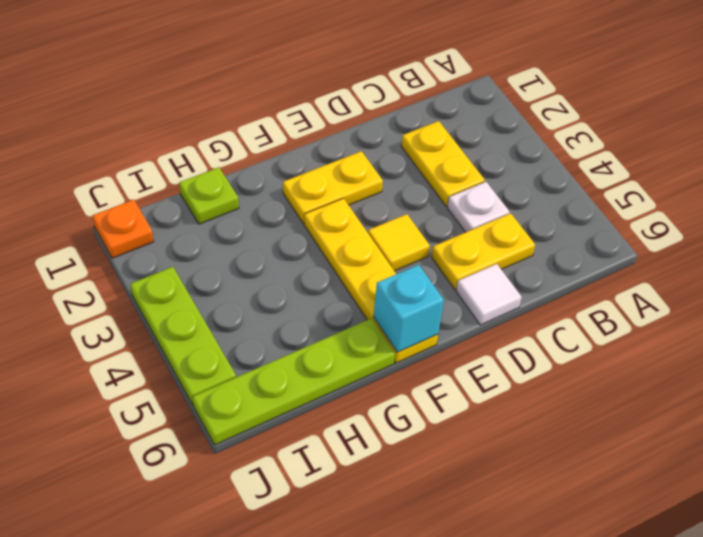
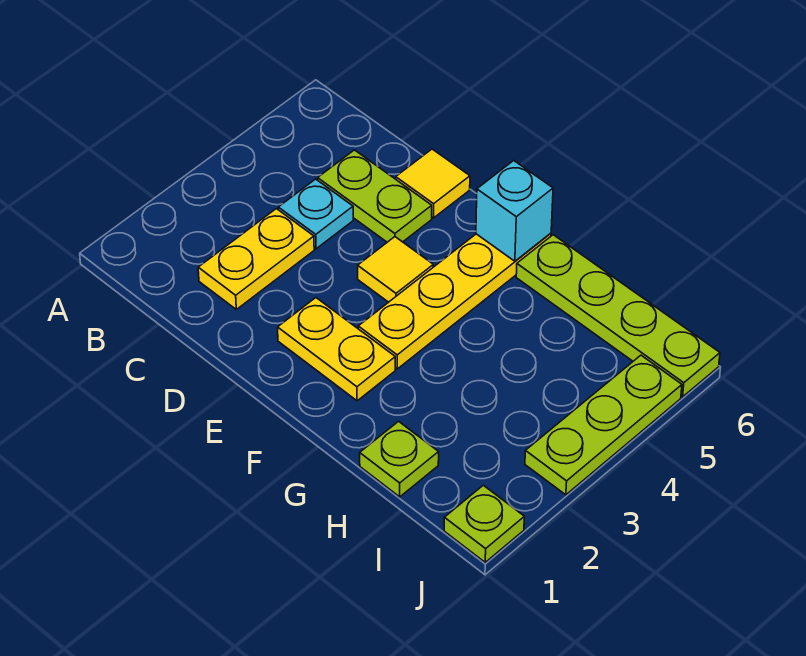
white 1x1 plate [447,182,510,232] -> cyan 1x1 plate [278,179,353,249]
yellow 1x2 plate [432,213,535,290] -> lime 1x2 plate [318,150,432,242]
white 1x1 tile [456,264,522,325] -> yellow 1x1 tile [396,149,470,218]
orange 1x1 plate [92,200,154,258] -> lime 1x1 plate [444,485,524,562]

